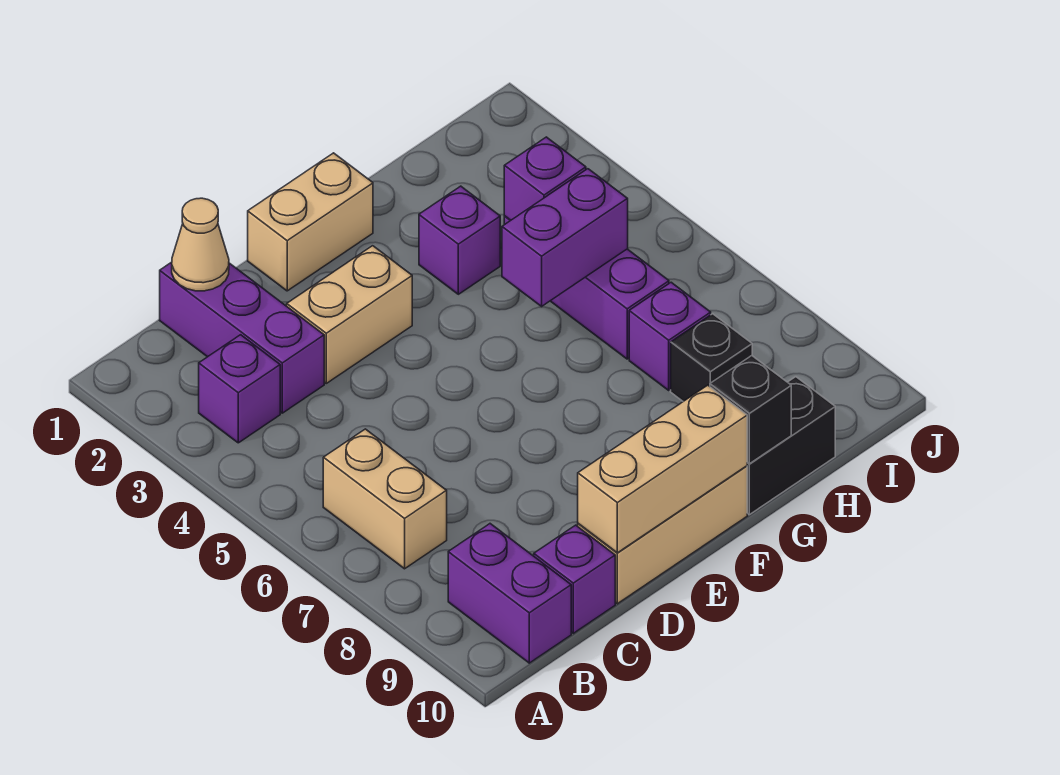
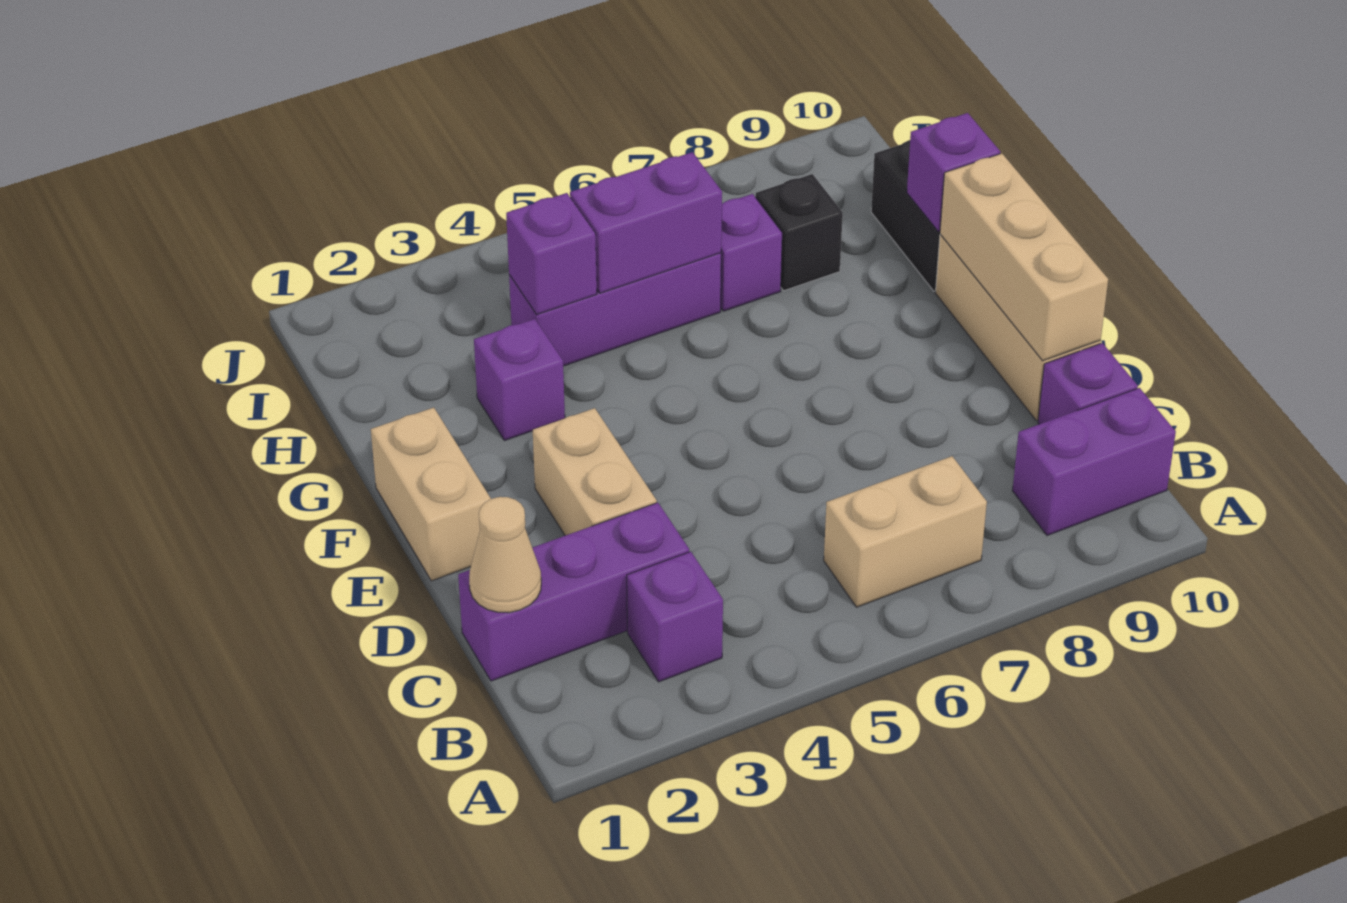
purple 1x2 brick [502,169,628,306] -> purple 1x2 brick turned to [570,152,722,293]
black 1x1 brick [710,356,791,464] -> purple 1x1 brick [907,113,1000,232]

